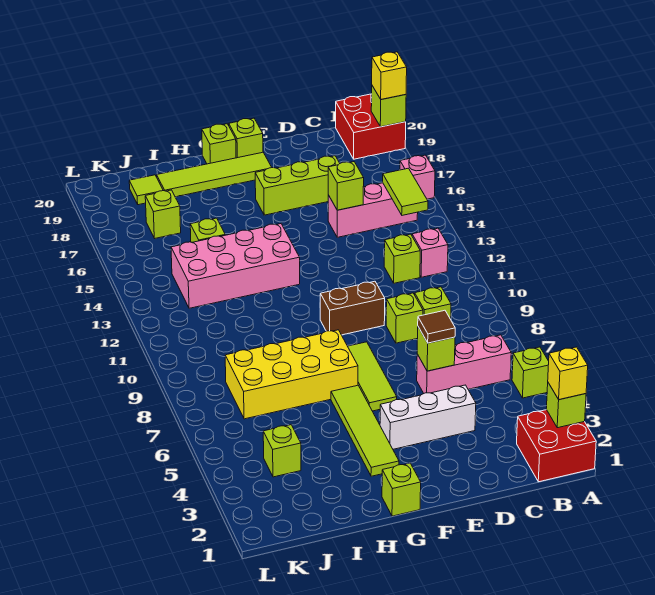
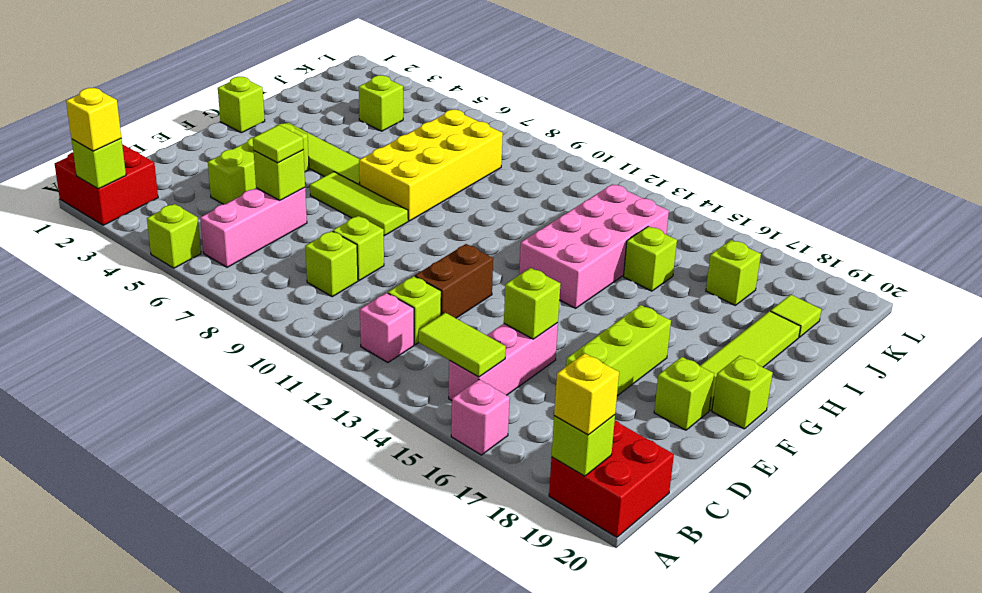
white 1x3 brick [380,385,476,449] -> lime 1x3 brick [208,123,309,204]
brown 1x1 tile [418,310,455,343] -> lime 1x1 tile [253,125,304,163]
brown 1x2 brick [320,281,385,335] -> brown 1x2 brick moved to [415,244,493,318]
lime 1x1 brick [202,124,236,164] -> lime 1x1 brick moved to [654,357,714,430]

